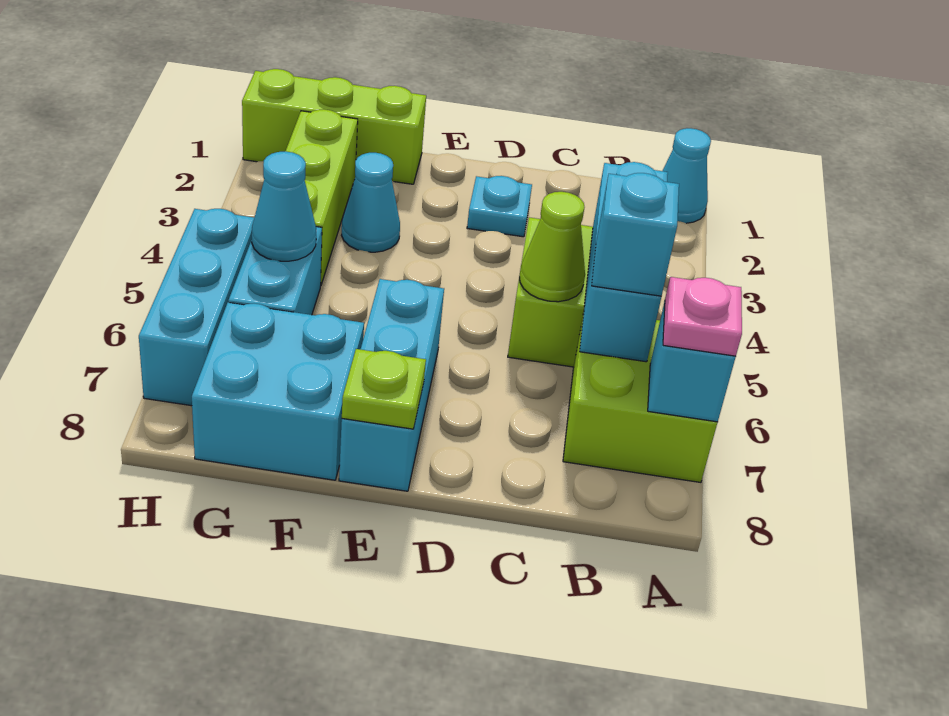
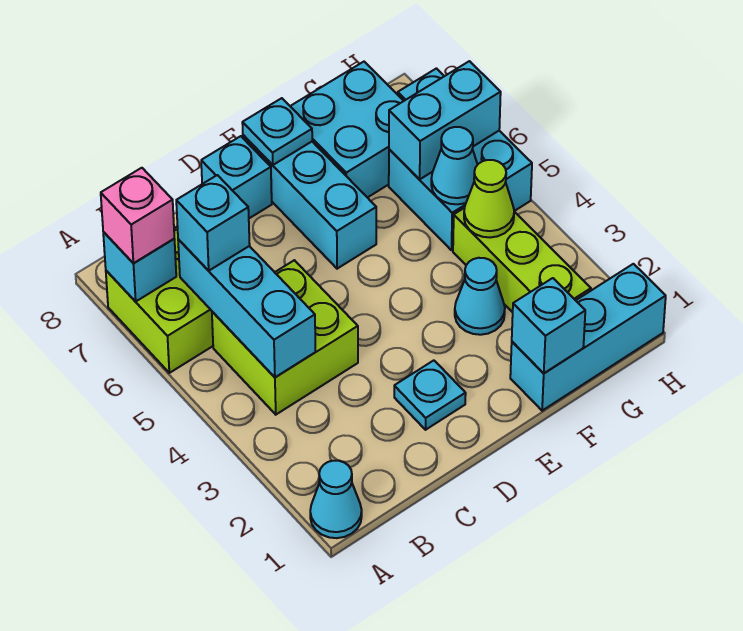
pink 1x1 plate [663,277,742,356] -> pink 1x1 brick [101,168,174,263]
lime 1x1 cone [519,192,585,302] -> lime 1x1 cone moved to [464,160,514,237]
none -> cyan 1x1 brick [201,136,272,218]
lime 1x1 plate [342,349,426,429] -> cyan 1x1 plate [242,98,312,165]
lime 1x3 brick [242,69,426,184] -> cyan 1x3 brick [510,264,666,411]
none -> cyan 1x1 brick [512,278,585,373]
none -> cyan 1x2 brick [389,61,501,180]

